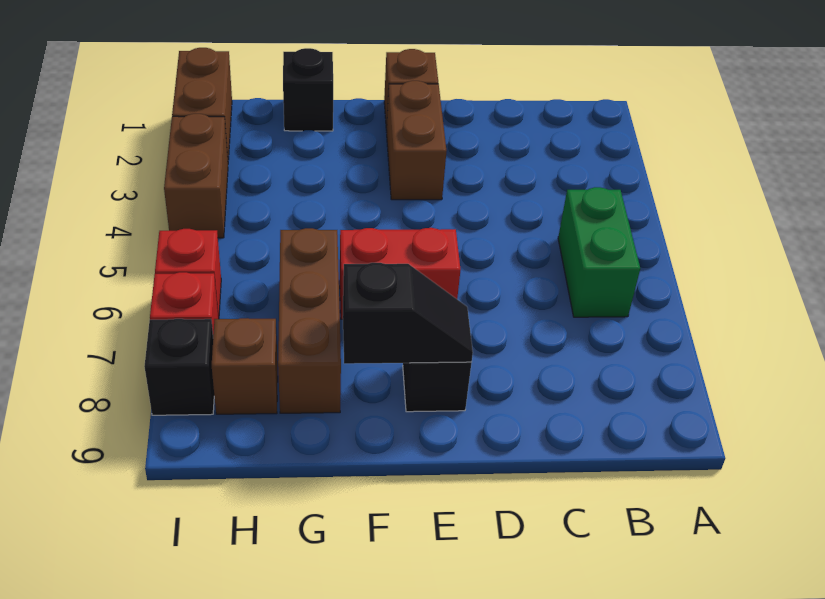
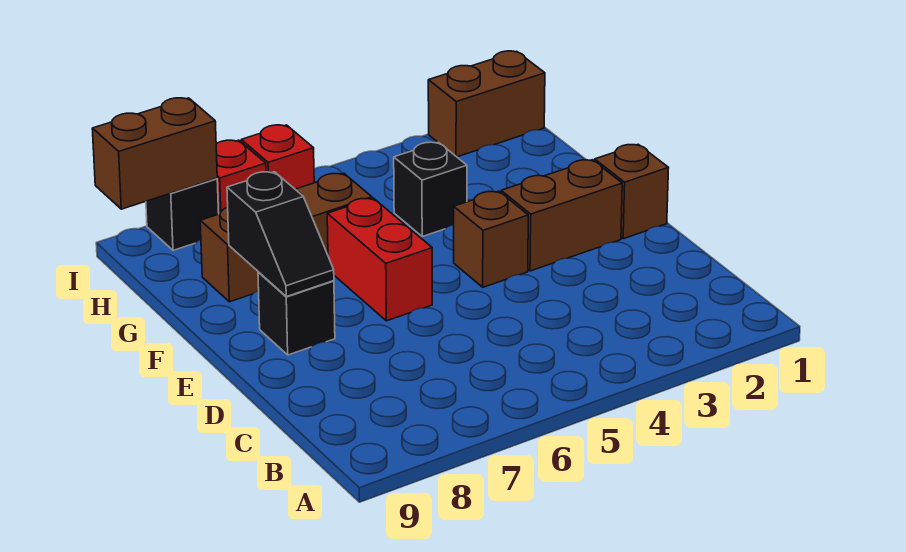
green 1x2 brick [558,187,640,317] -> none
black 1x1 brick [283,48,333,131] -> black 1x1 brick moved to [394,142,467,237]
brown 1x1 brick [212,318,278,414] -> brown 1x1 brick moved to [454,191,528,287]
brown 1x2 brick [164,114,228,238] -> brown 1x2 brick moved to [92,98,217,209]

